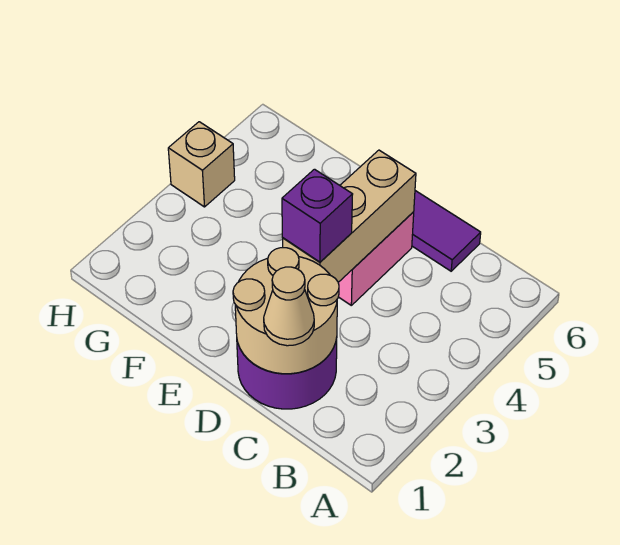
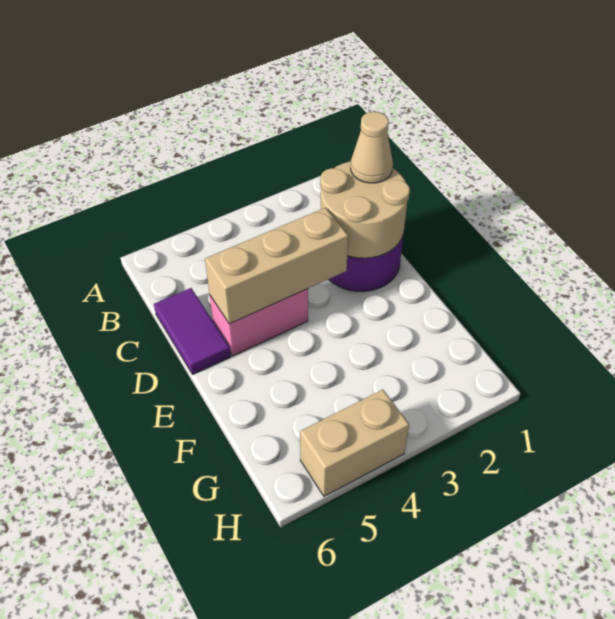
purple 1x1 brick [282,169,353,262] -> none
tan 1x1 brick [168,122,235,207] -> tan 1x2 brick [300,390,409,496]

